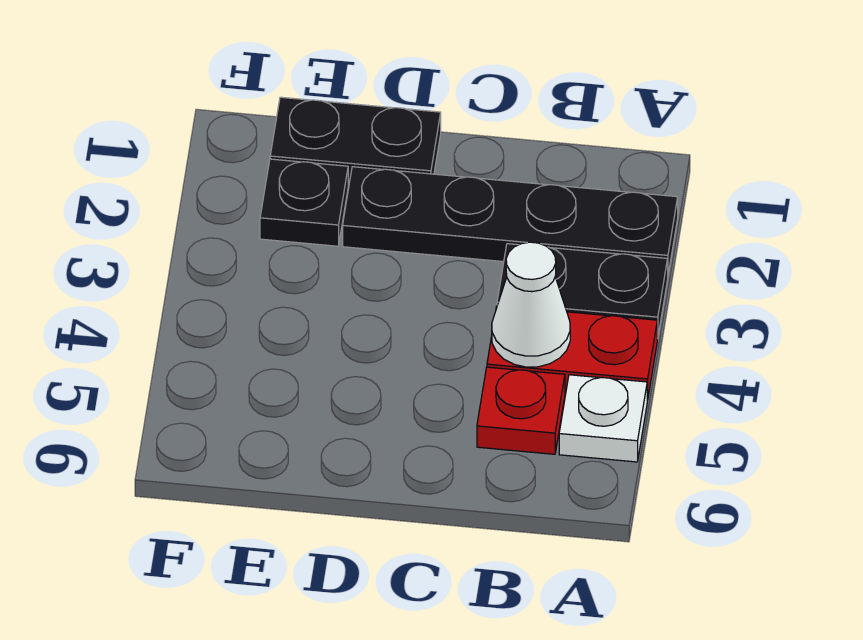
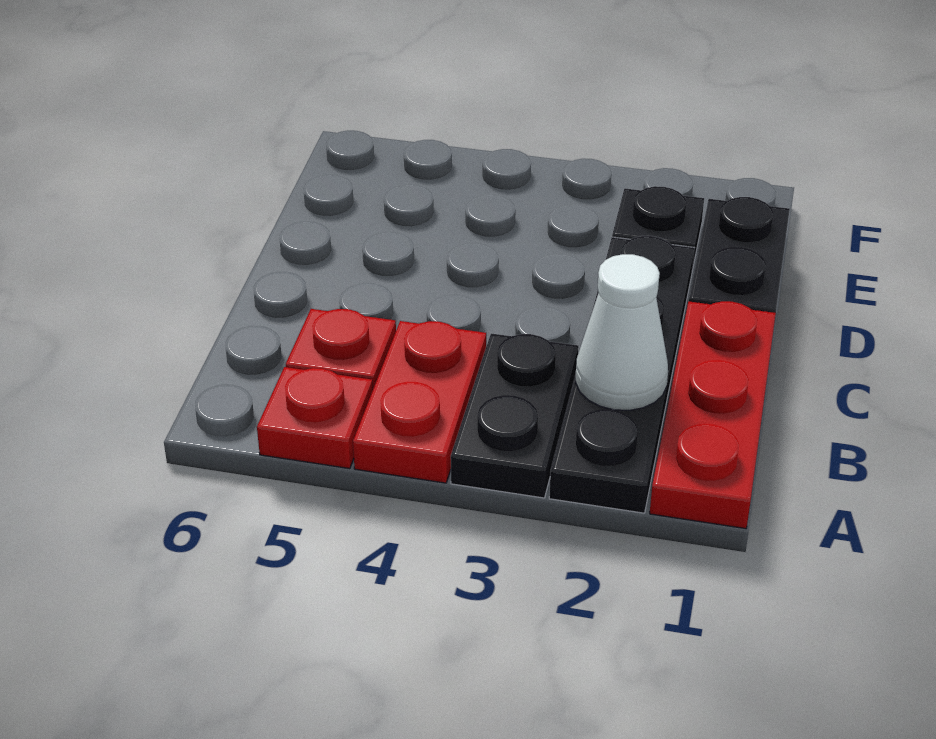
none -> red 1x3 plate [650,301,776,529]
white 1x1 plate [559,375,647,462] -> red 1x1 plate [257,367,373,469]
white 1x1 cone [492,242,570,367] -> white 1x1 cone moved to [576,254,668,410]

